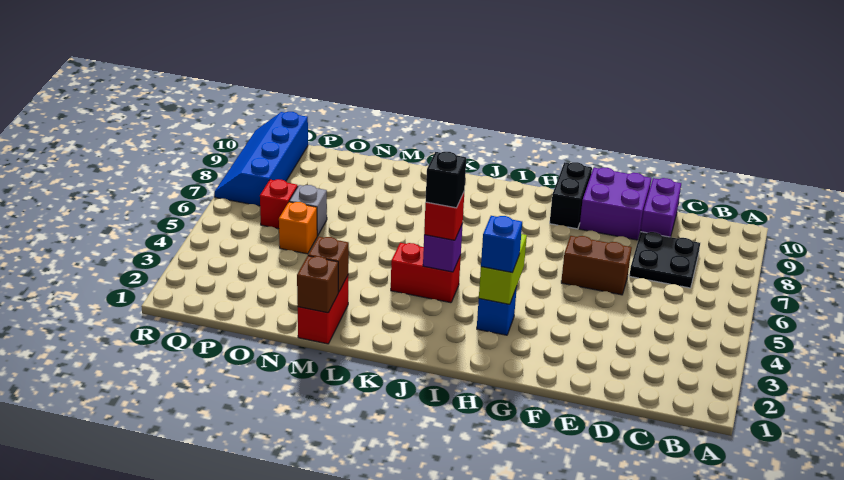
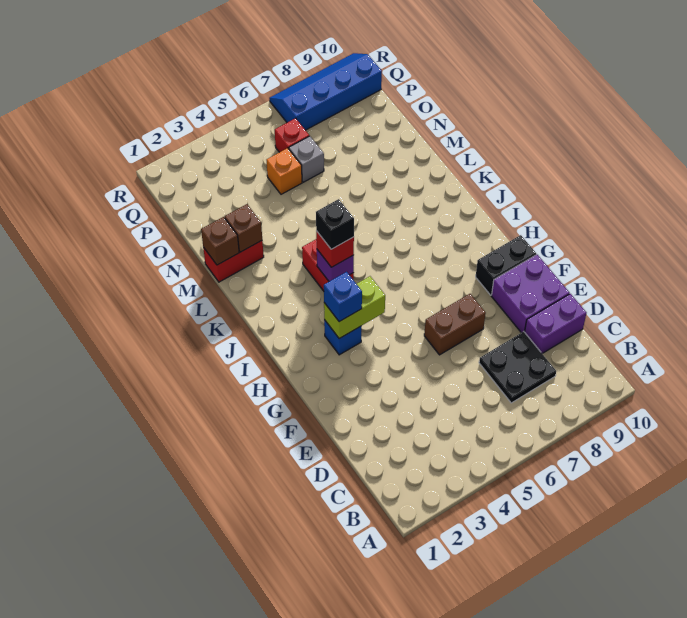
brown 1x2 brick [561,236,632,295] -> brown 1x2 brick turned to [424,294,486,355]

